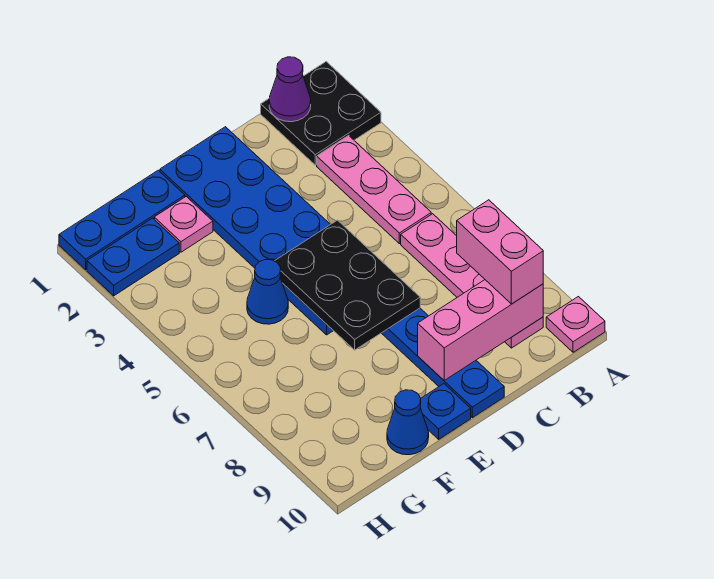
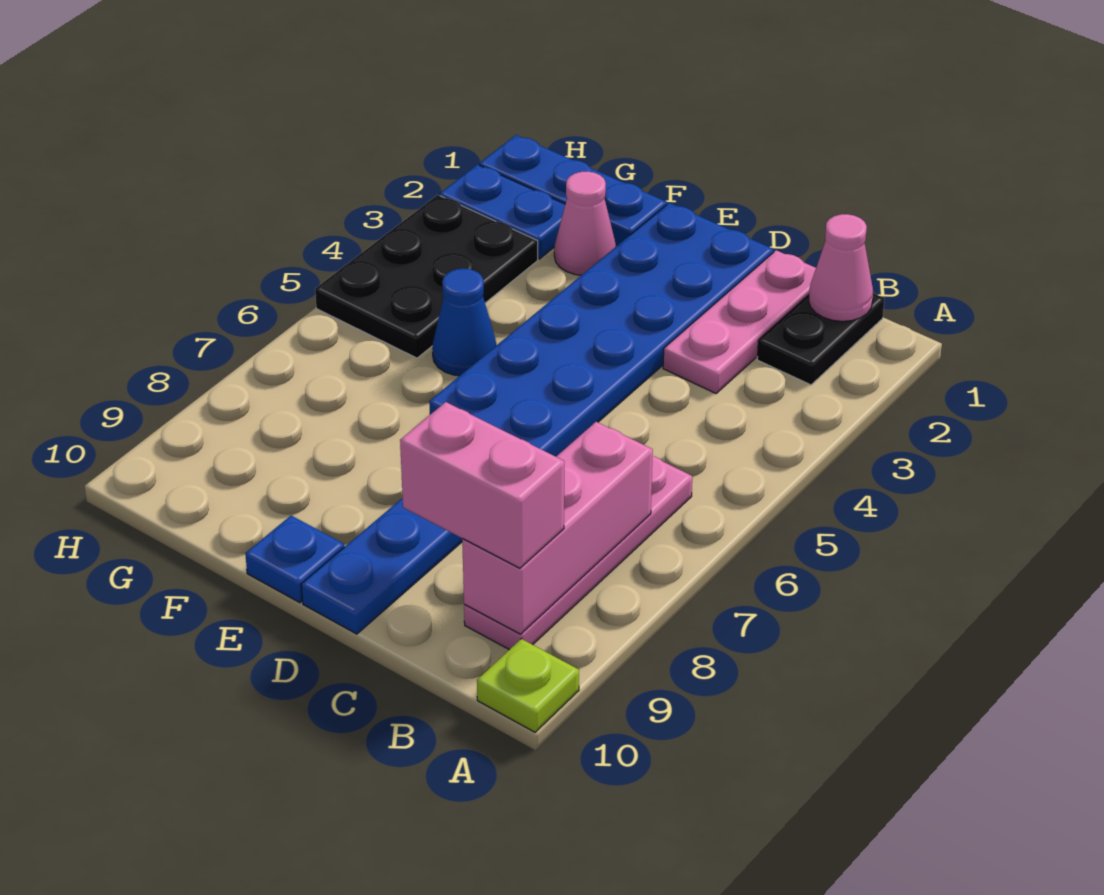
black 2x2 plate [261,62,381,165] -> black 1x2 plate [757,293,884,385]
pink 1x1 plate [546,297,605,352] -> lime 1x1 plate [477,639,579,732]
purple 1x1 cone [269,57,311,122] -> pink 1x1 cone [809,214,873,321]
pink 1x3 plate [317,135,431,244] -> pink 1x3 plate moved to [663,250,816,393]
pink 1x2 brick [457,200,543,304] -> pink 1x2 brick turned to [400,402,564,568]
pink 1x3 brick [418,280,543,380] -> pink 1x3 brick turned to [462,422,653,634]
black 2x3 plate [275,220,420,350] -> black 2x3 plate moved to [315,195,538,358]
pink 1x1 plate [154,197,213,252] -> pink 1x1 cone [554,172,616,275]
blue 1x1 cone [387,390,429,455] -> none

